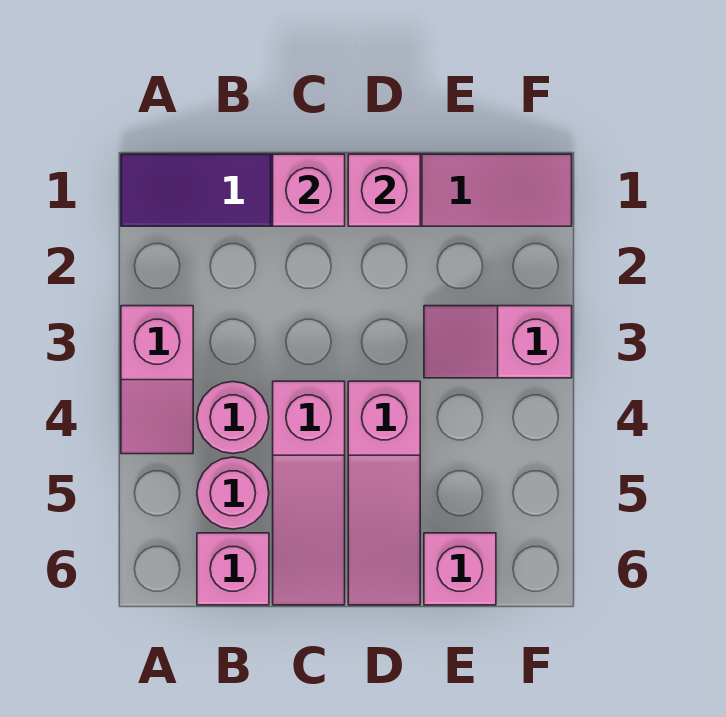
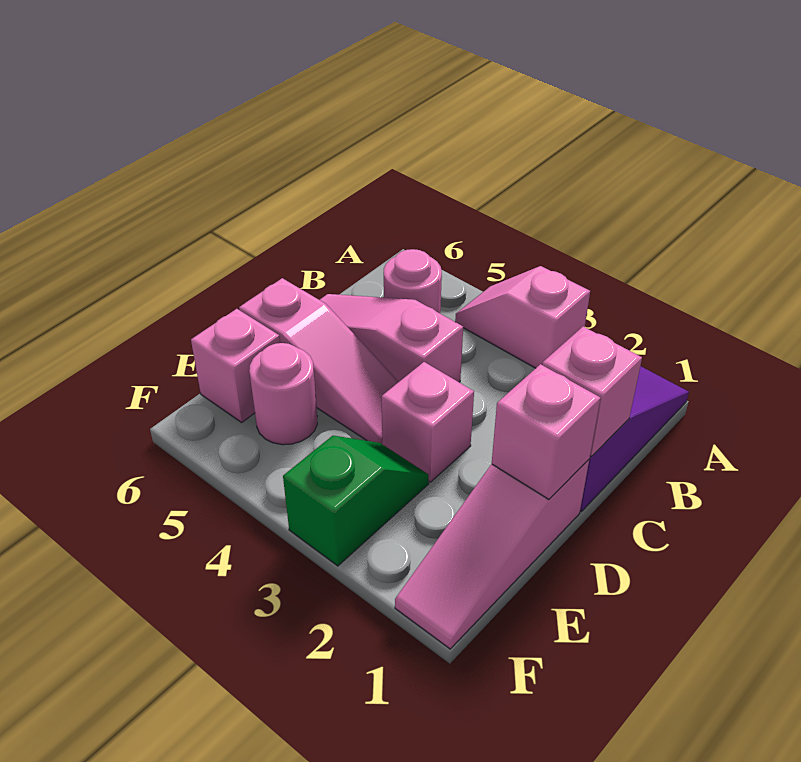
pink 1x1 round brick [197,382,269,453] -> pink 1x1 round brick moved to [249,343,317,445]
pink 1x1 brick [197,533,269,605] -> pink 1x1 brick moved to [382,362,474,482]
pink 1x3 slope [348,381,420,605] -> pink 1x3 slope turned to [239,278,398,444]
pink 1x2 slope [424,306,572,378] -> green 1x2 slope [283,436,429,566]

